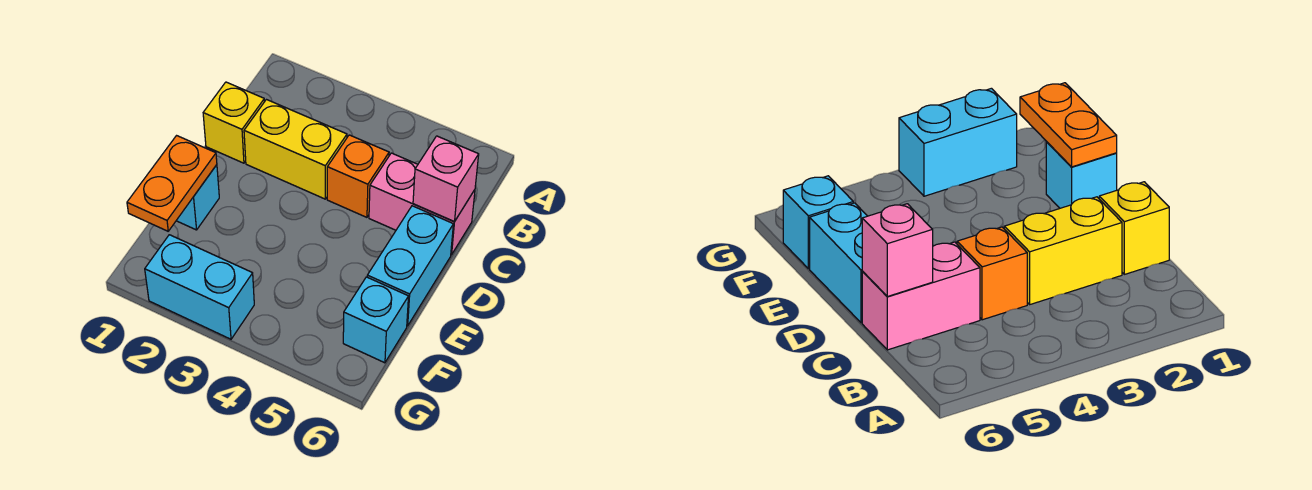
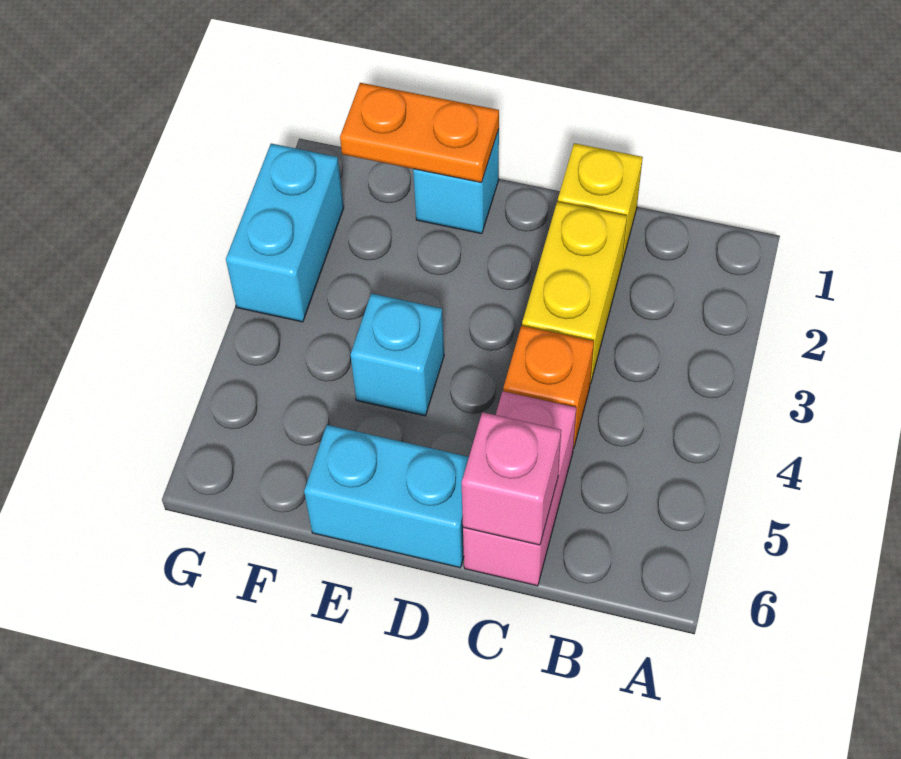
cyan 1x1 brick [343,277,409,363] -> cyan 1x1 brick moved to [350,293,444,416]

